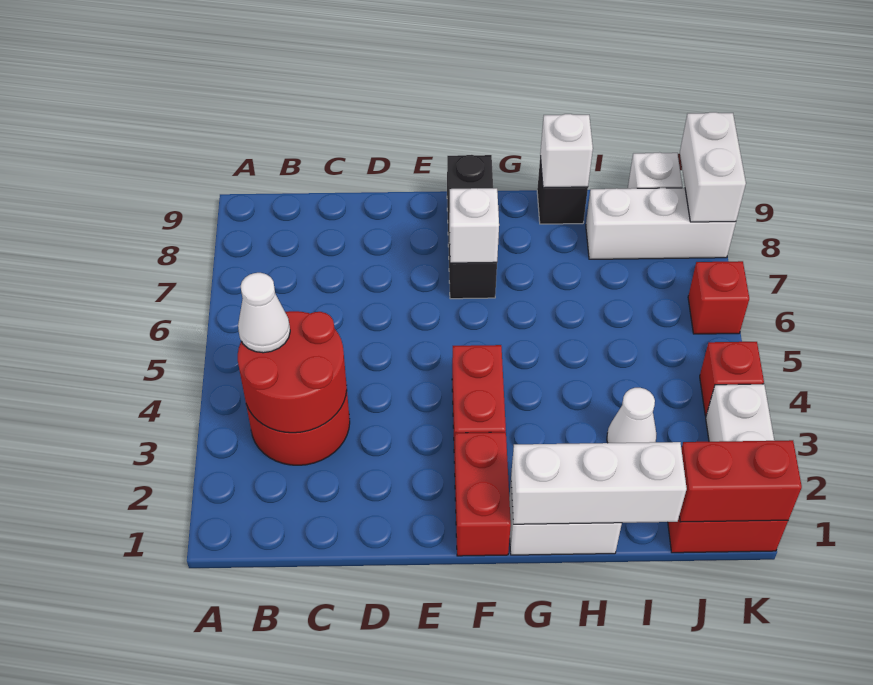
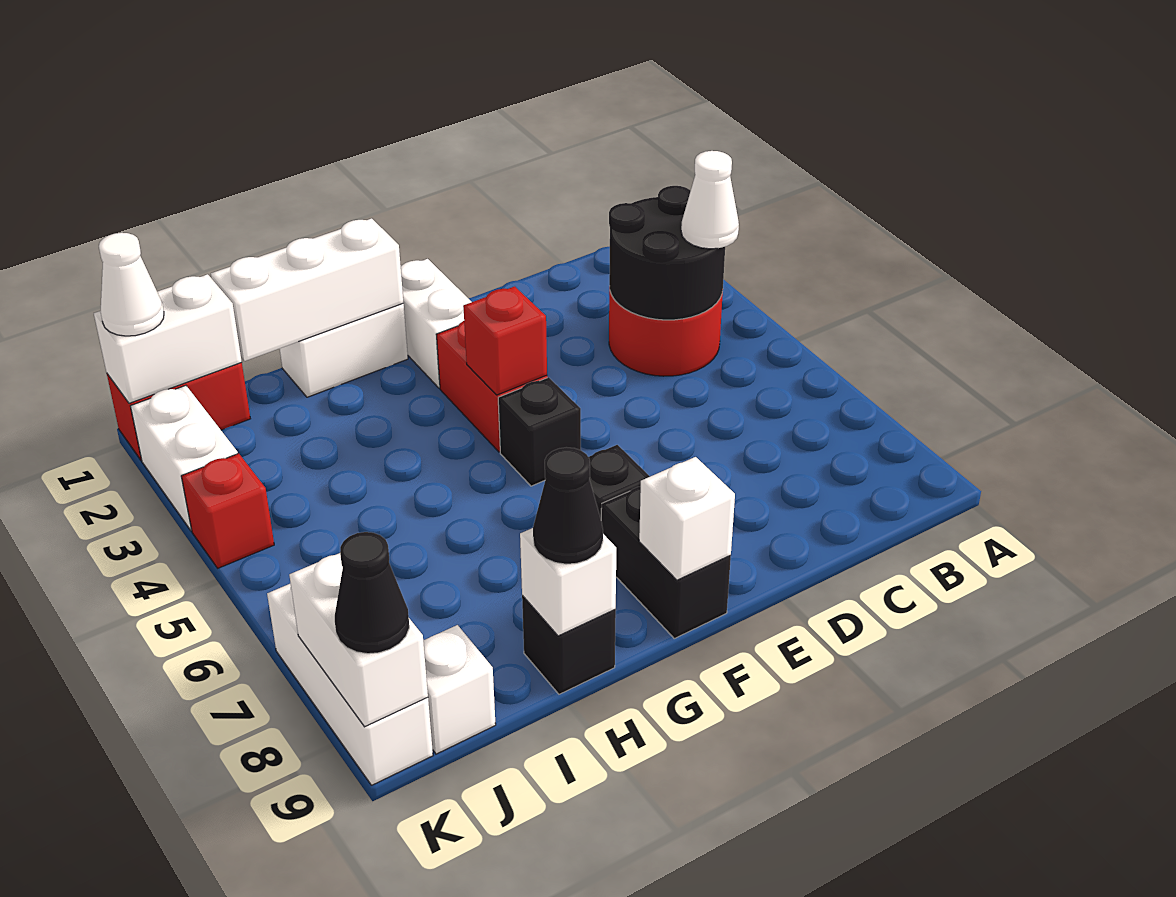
red 2x2 round brick [238,311,347,433] -> black 2x2 round brick [609,186,725,320]
red 1x2 brick [454,432,511,556] -> white 1x2 brick [401,259,471,388]
none -> black 1x1 brick [498,377,581,486]
white 1x1 brick [449,188,499,263] -> white 1x1 brick moved to [639,457,735,580]
none -> black 1x1 cone [533,447,603,564]
white 1x1 cone [607,388,656,443] -> white 1x1 cone moved to [99,233,164,336]
white 1x3 brick [586,188,736,259] -> white 1x3 brick turned to [267,583,433,785]
red 1x2 brick [679,440,802,522] -> white 1x2 brick [94,274,242,403]
red 1x1 brick [688,261,749,334] -> red 1x1 brick moved to [463,286,547,395]
none -> black 1x1 cone [335,532,409,654]

